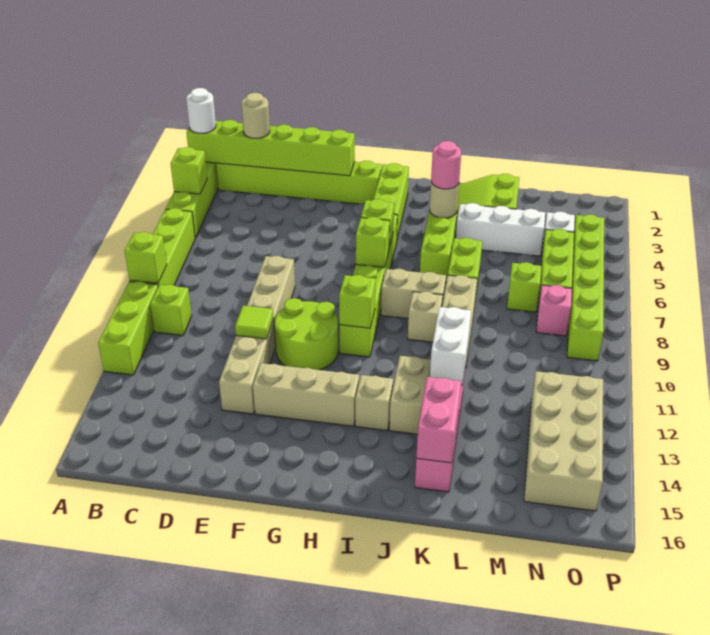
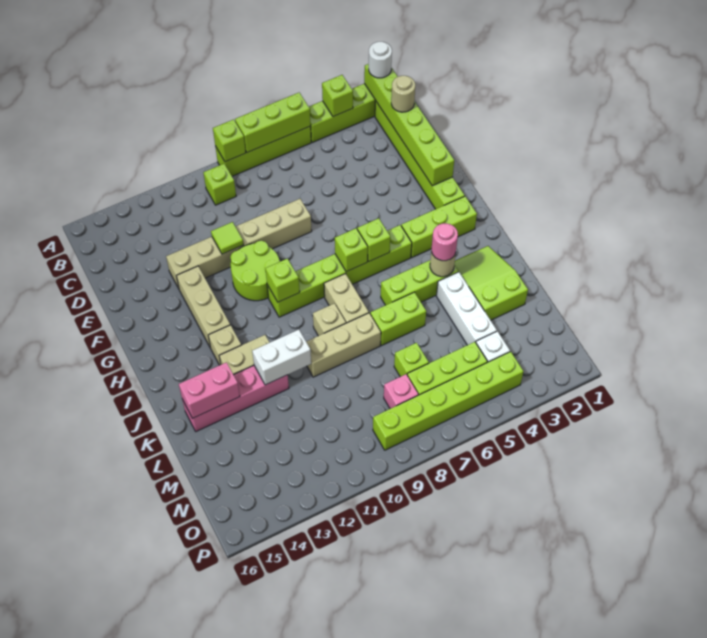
lime 1x3 brick [98,281,158,375] -> lime 1x3 brick moved to [235,93,311,152]
tan 2x4 brick [524,371,603,511] -> none

